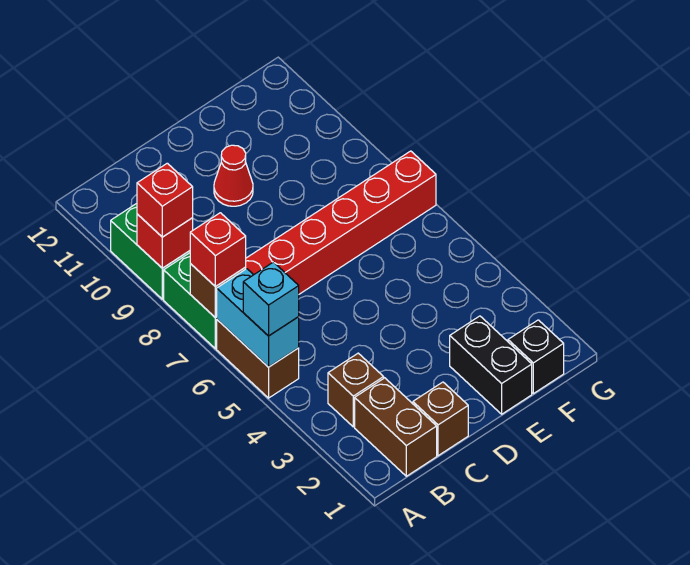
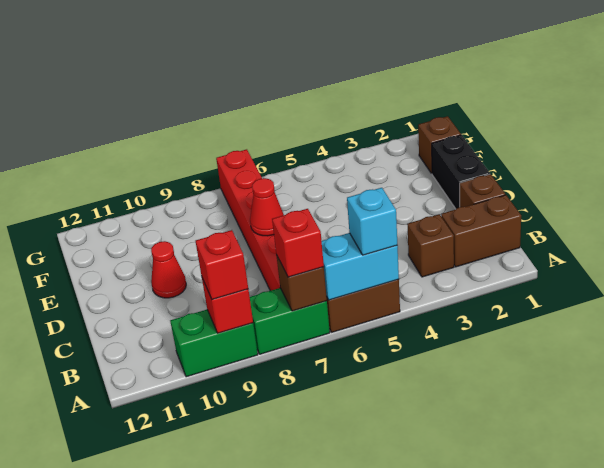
none -> red 1x1 cone [250,178,284,236]
black 1x2 brick [450,316,532,414] -> black 1x2 brick turned to [432,135,490,209]
black 1x1 brick [508,320,564,394] -> brown 1x1 brick [418,116,461,174]

